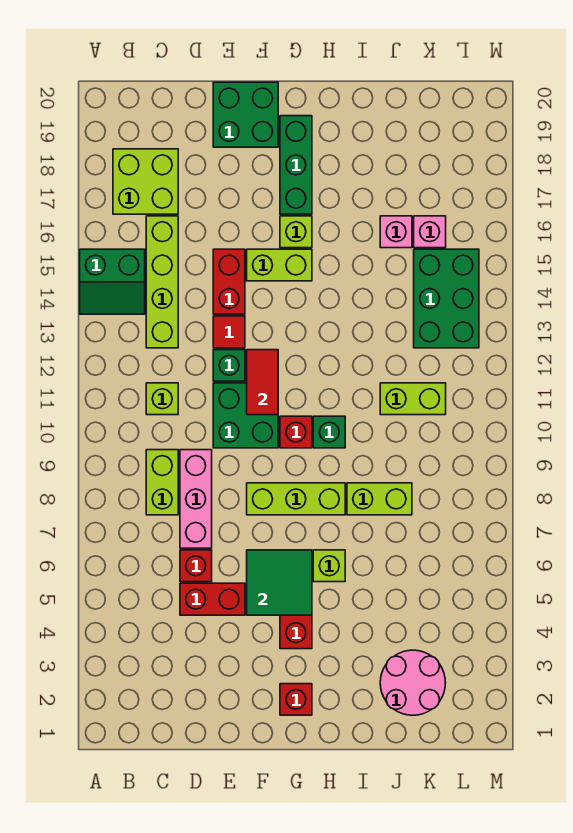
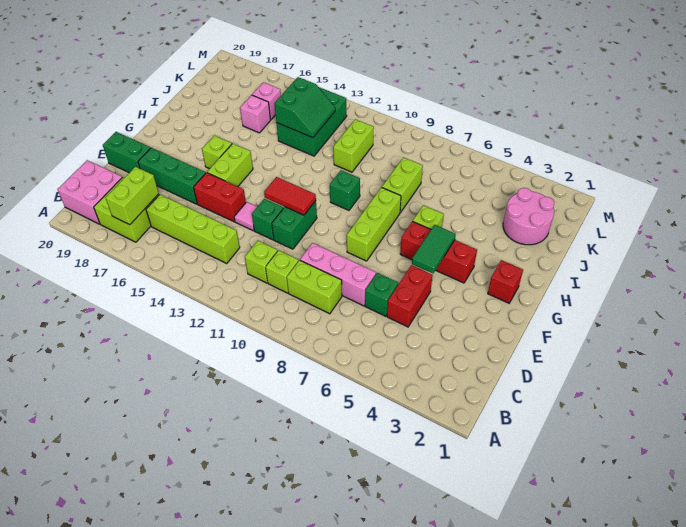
green 2x2 slope [80,249,145,314] -> green 2x2 slope moved to [274,77,335,138]
none -> lime 1x2 brick [106,167,159,225]
none -> pink 2x2 brick [58,160,122,224]
none -> lime 1x1 brick [266,250,298,293]
red 1x1 brick [180,550,212,582] -> green 1x1 brick [365,273,398,316]
green 2x2 brick [213,383,278,448] -> green 1x2 brick [272,201,317,249]
red 1x1 tile [213,316,245,348] -> pink 1x1 tile [234,202,257,231]
green 2x2 brick [213,82,278,147] -> green 1x2 brick [103,132,151,173]
green 2x2 tile [247,550,312,615] -> green 1x2 tile [412,225,456,273]
red 1x1 brick [280,416,312,448] -> none
green 1x3 brick [280,116,312,214] -> green 1x3 brick moved to [138,148,206,204]
green 2x3 brick [414,249,479,348] -> green 2x3 brick turned to [277,87,347,156]

